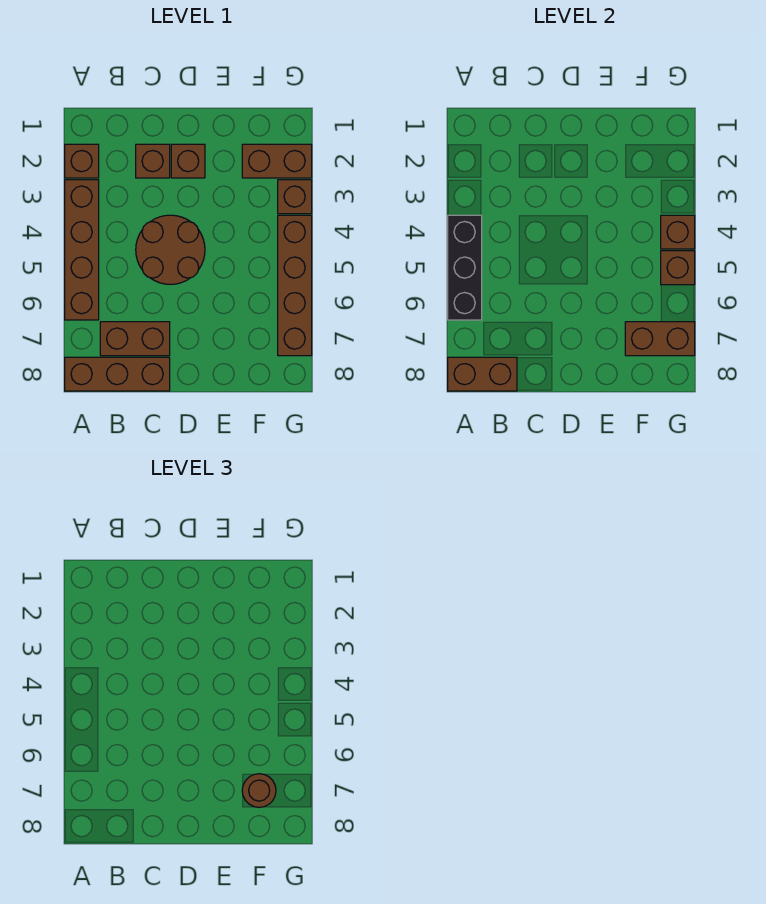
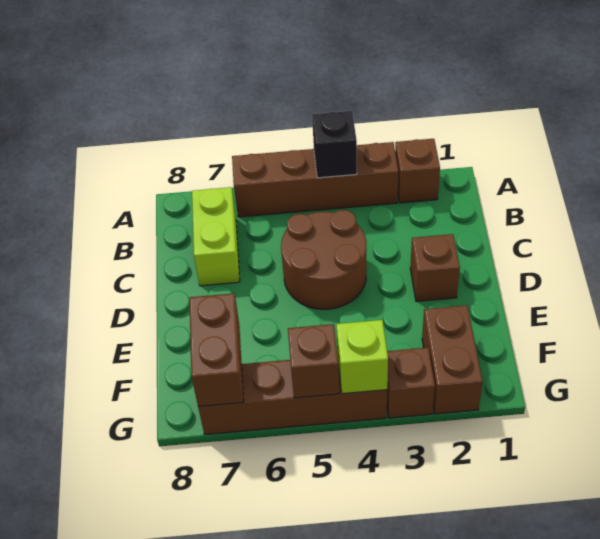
black 1x3 brick [448,215,482,320] -> black 1x1 brick [312,111,357,178]
brown 1x3 brick [65,357,170,391] -> none
brown 1x2 brick [448,357,517,391] -> none
brown 1x2 brick [100,322,170,356] -> lime 1x2 brick [192,187,240,286]
brown 1x1 brick [136,144,170,178] -> none
brown 1x1 round brick [242,774,276,807] -> none
brown 1x1 brick [661,215,695,249] -> lime 1x1 brick [336,320,388,394]

